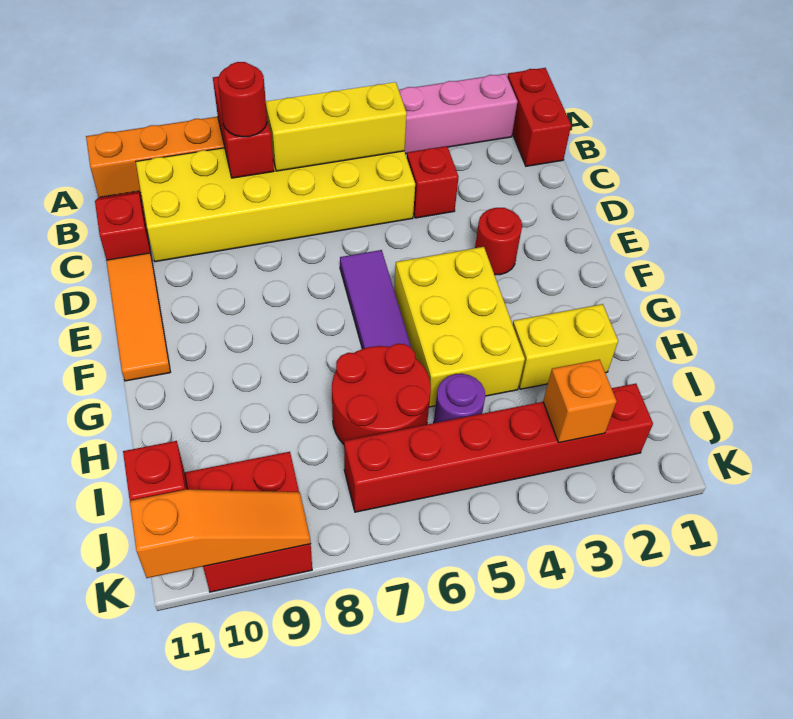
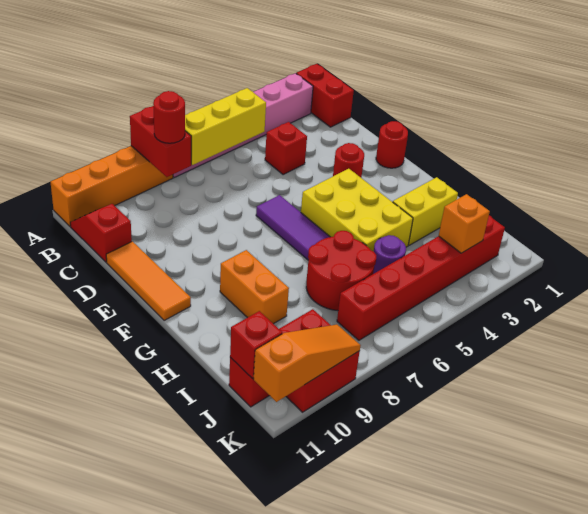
yellow 2x6 brick [136,148,415,262] -> none
none -> red 1x1 round brick [376,121,408,168]
none -> orange 1x2 brick [220,250,289,324]

